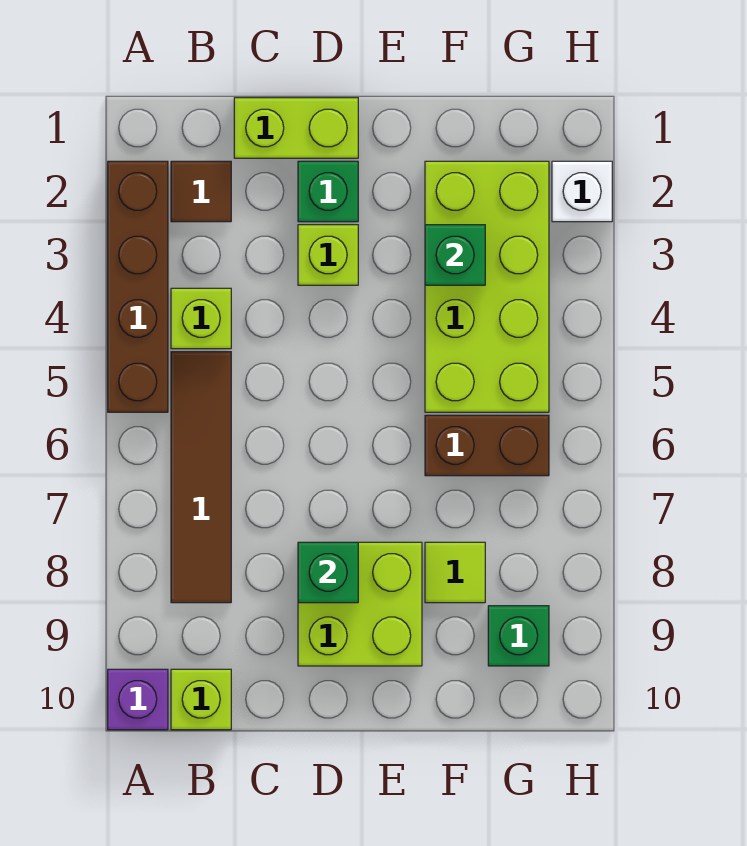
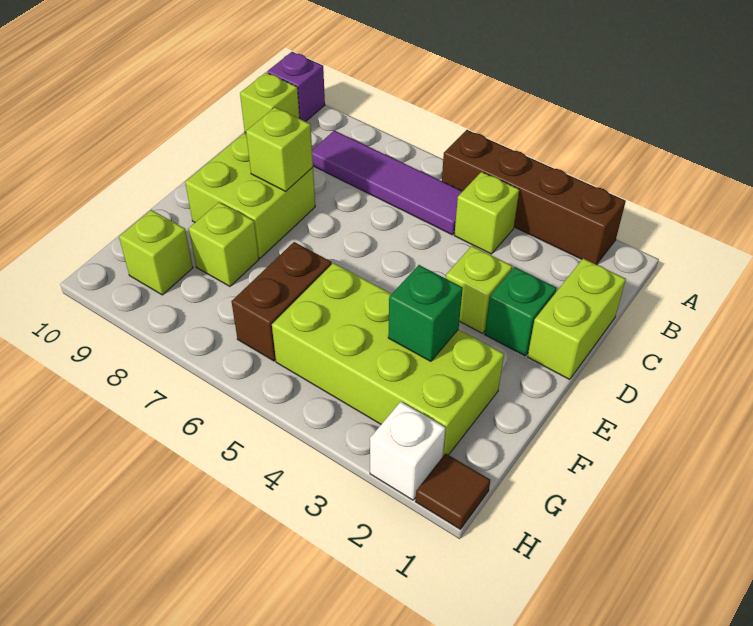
brown 1x1 tile [171,161,231,222] -> brown 1x1 tile moved to [415,453,490,529]
brown 1x4 tile [171,352,231,603] -> purple 1x4 tile [312,131,463,235]
green 1x1 brick [298,542,358,603] -> lime 1x1 brick [246,107,313,191]
lime 1x1 tile [425,542,485,603] -> lime 1x1 brick [189,202,259,286]
green 1x1 brick [488,606,549,666] -> lime 1x1 brick [119,210,193,295]

